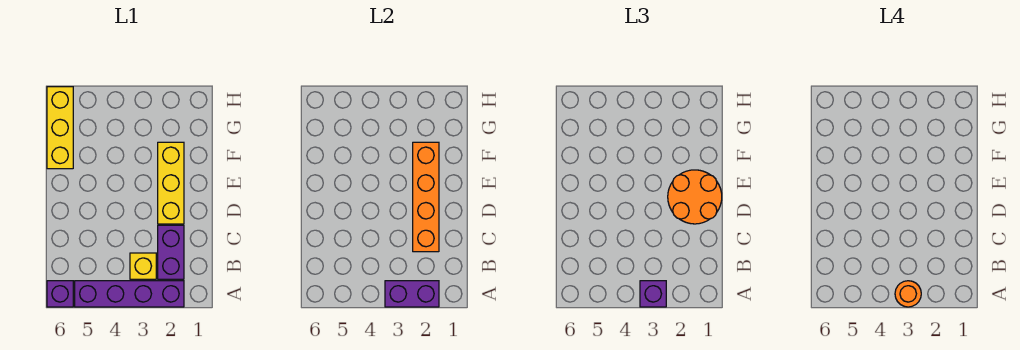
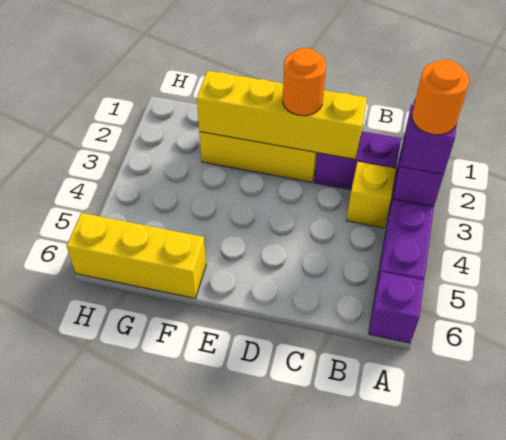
orange 1x4 brick [413,142,439,252] -> yellow 1x4 brick [197,71,367,159]
orange 2x2 round brick [668,170,722,224] -> orange 1x1 round brick [283,48,326,116]

